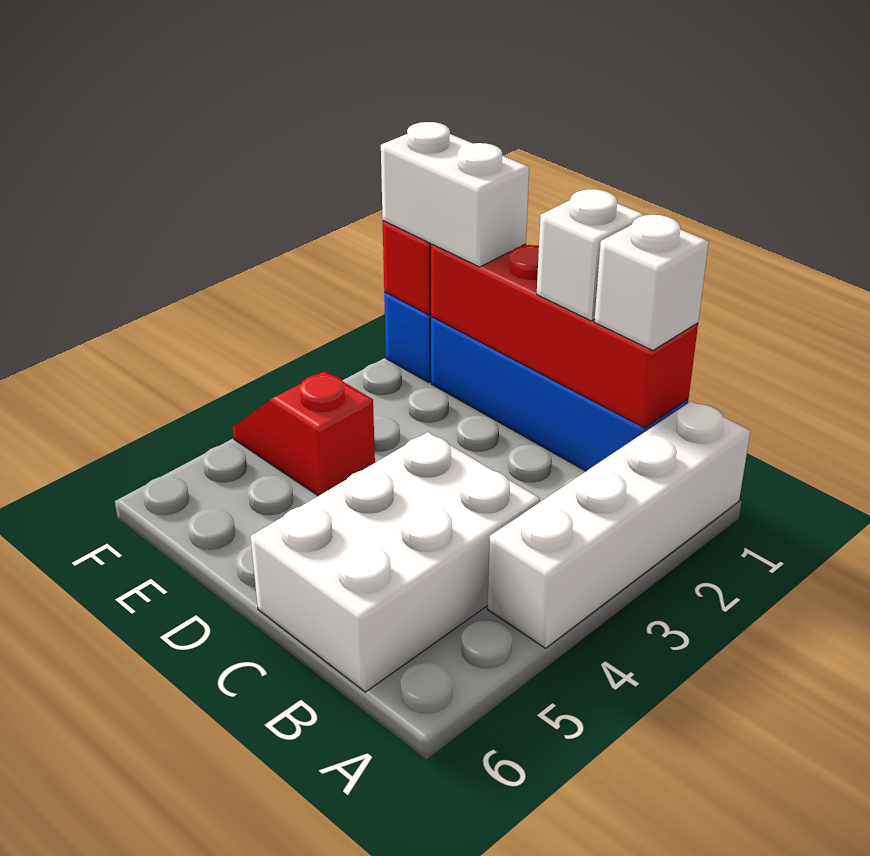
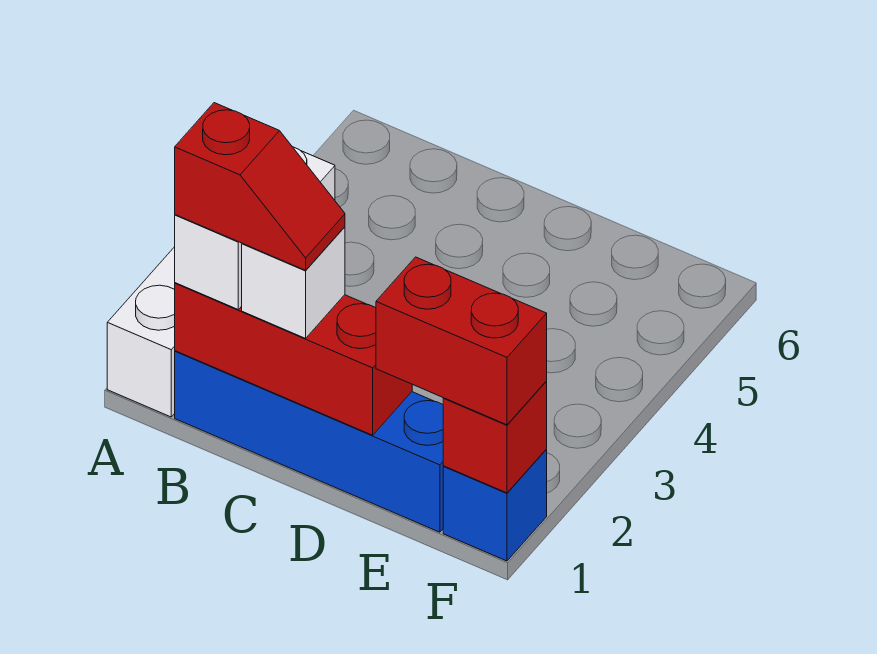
red 1x4 brick [431,244,698,428] -> red 1x3 brick [175,283,412,435]
white 2x3 brick [251,432,540,692] -> none
white 1x2 brick [381,122,529,267] -> red 1x2 brick [376,257,547,425]
red 1x2 slope [233,371,375,496] -> red 1x2 slope moved to [175,103,345,270]

